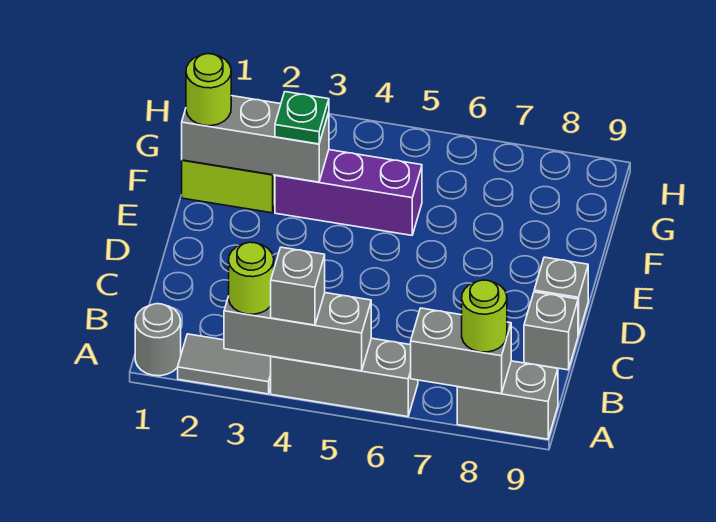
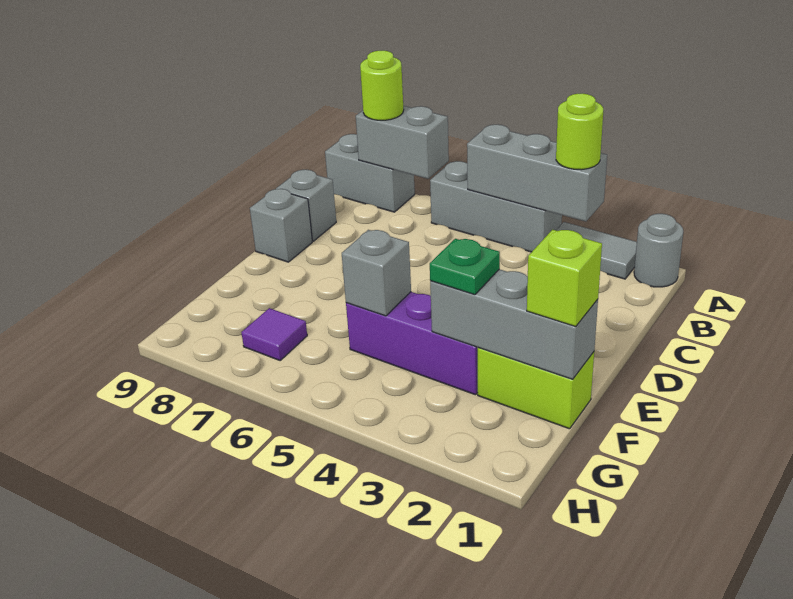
grey 1x1 brick [271,247,325,325] -> grey 1x1 brick moved to [342,230,411,316]
lime 1x1 round brick [186,54,231,126] -> lime 1x1 brick [527,230,602,327]
none -> purple 1x1 tile [241,308,307,360]

